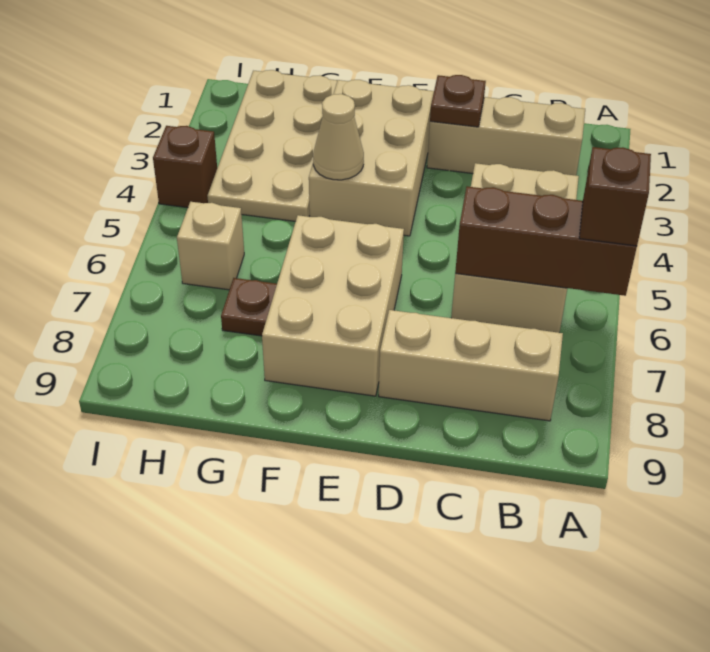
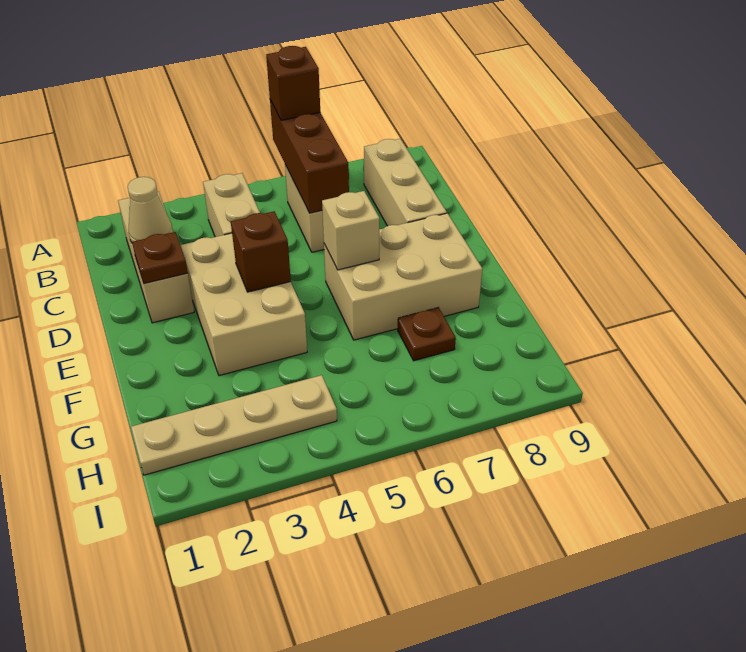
tan 2x3 brick [309,80,434,236] -> tan 2x3 brick turned to [180,233,307,376]
tan 1x1 cone [313,94,364,180] -> tan 1x1 cone moved to [128,177,173,242]
tan 2x4 plate [207,70,337,221] -> tan 1x4 plate [131,375,337,475]
tan 1x1 brick [177,202,244,290] -> tan 1x1 brick moved to [322,191,379,270]
brown 1x1 brick [153,126,217,208] -> brown 1x1 brick moved to [231,211,291,292]

